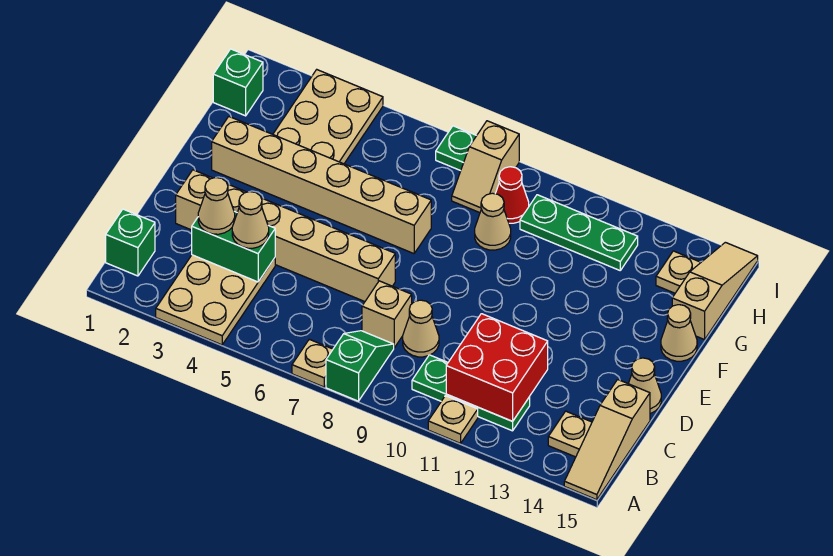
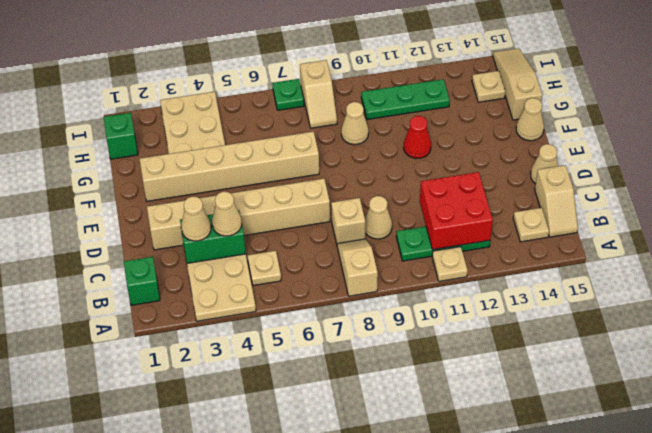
tan 1x1 plate [292,339,333,387] -> tan 1x1 plate moved to [248,251,281,285]
green 1x2 slope [326,331,394,401] -> tan 1x2 slope [337,239,378,296]
tan 1x3 slope [564,379,650,500] -> tan 1x2 slope [535,165,578,237]
red 1x1 cone [495,167,529,223] -> red 1x1 cone moved to [404,116,431,159]

